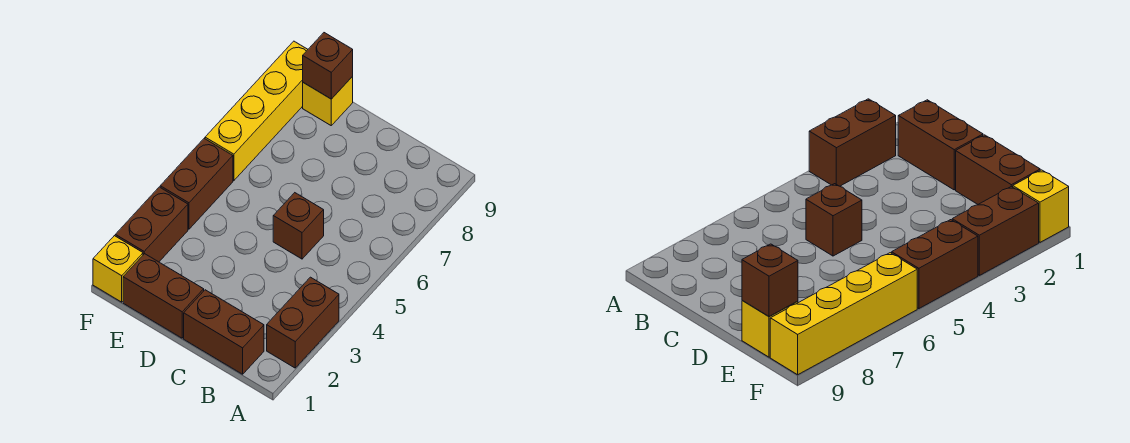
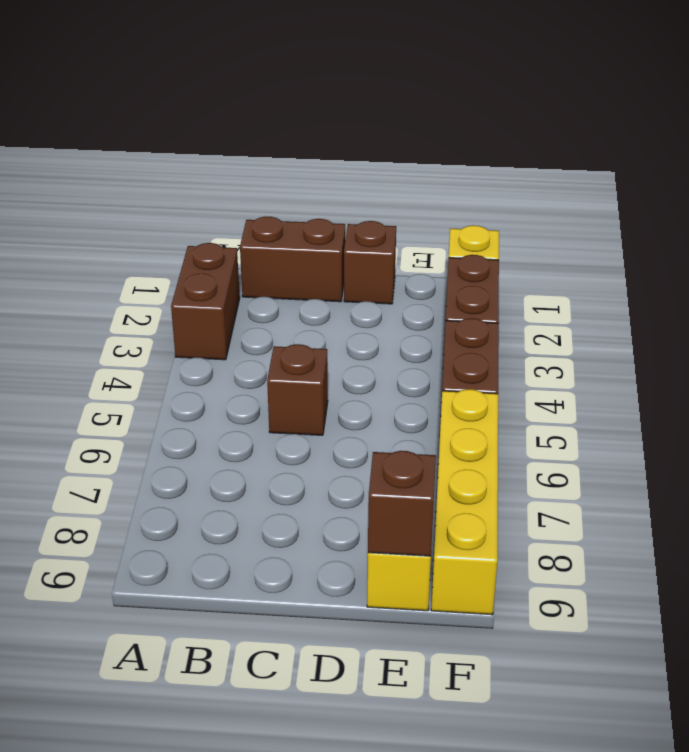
brown 1x2 brick [123,254,204,338] -> brown 1x1 brick [344,221,396,304]

